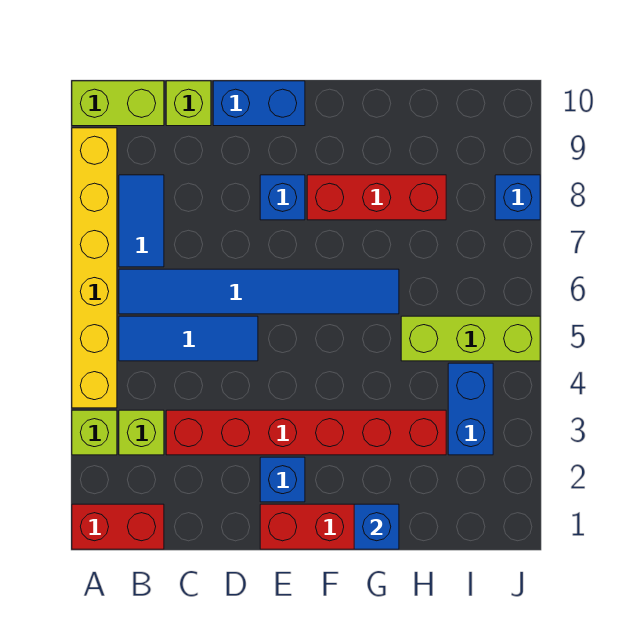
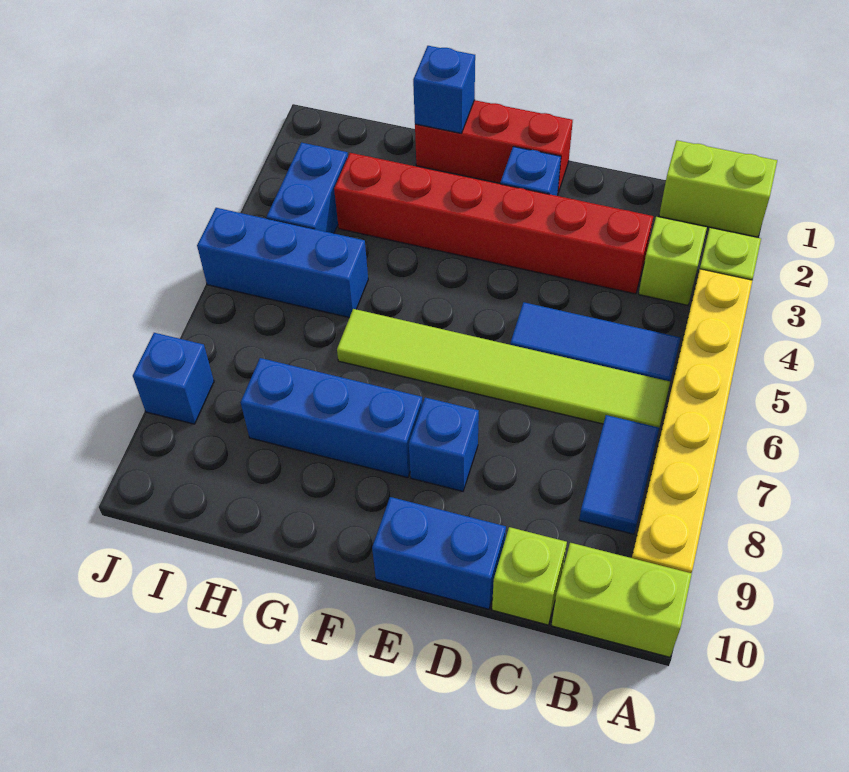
red 1x2 brick [72,504,164,549] -> lime 1x2 brick [659,140,777,237]
blue 1x6 tile [119,269,399,314] -> lime 1x6 tile [337,309,670,428]
red 1x3 brick [307,175,446,220] -> blue 1x3 brick [241,358,422,478]
lime 1x3 brick [401,316,540,361] -> blue 1x3 brick [197,208,368,318]

